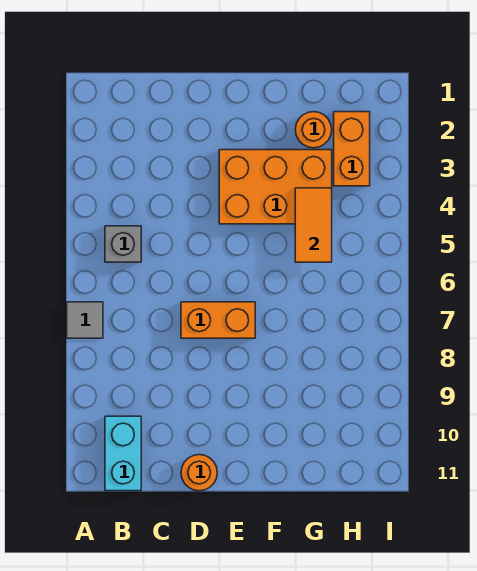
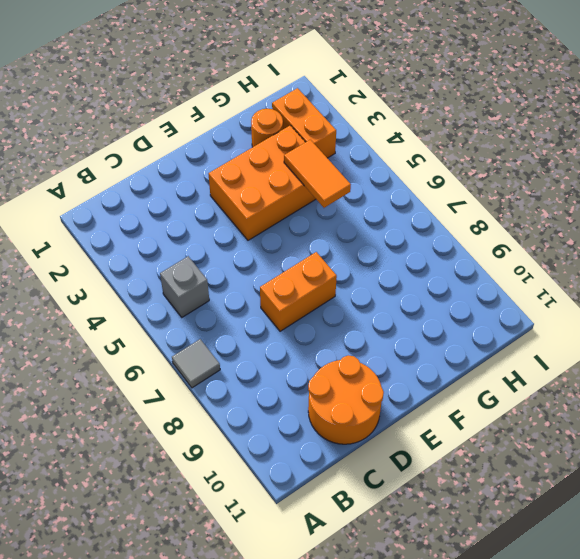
cyan 1x2 brick [105,416,141,491] -> none
orange 1x1 round brick [181,455,217,491] -> orange 2x2 round brick [308,355,384,444]

